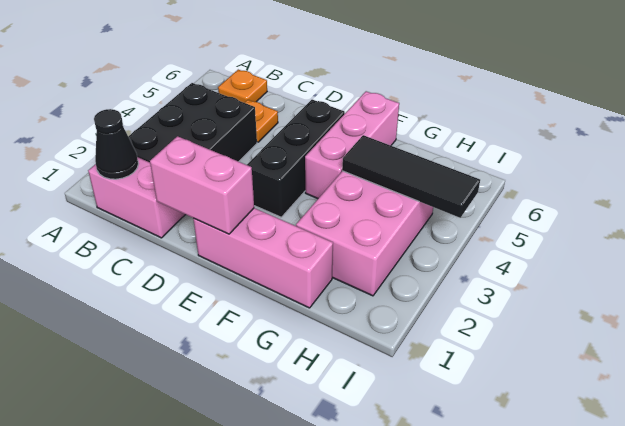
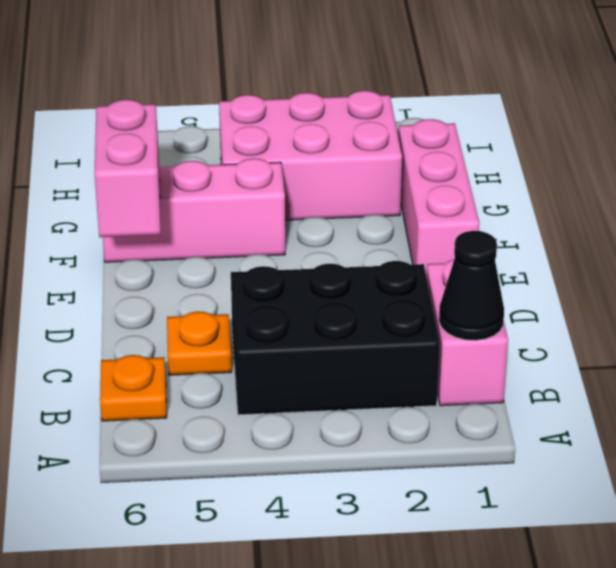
pink 1x2 brick [150,136,254,234] -> pink 1x2 brick moved to [94,100,161,237]
black 1x3 brick [247,100,345,217] -> none
black 1x3 tile [342,135,480,218] -> none

